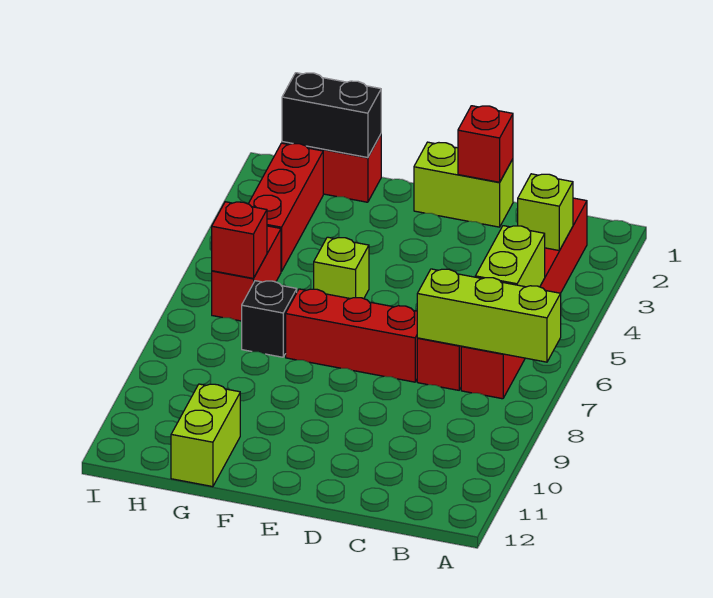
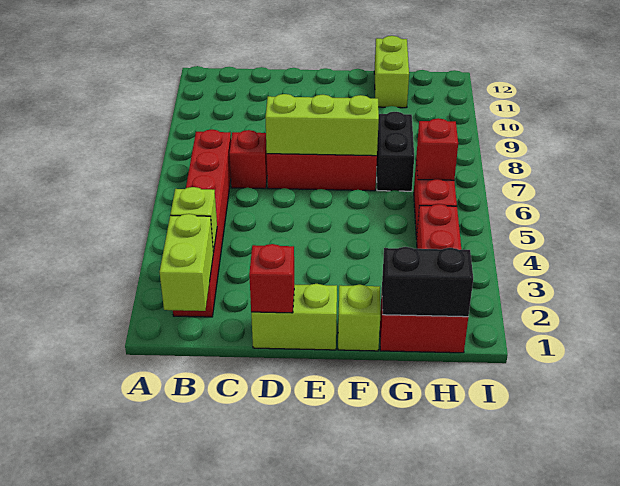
lime 1x3 brick [417,269,561,362] -> lime 1x3 brick moved to [265,94,379,156]
lime 1x2 brick [475,226,545,287] -> lime 1x2 brick moved to [159,214,214,311]
lime 1x1 brick [314,237,369,299] -> lime 1x1 brick moved to [338,285,380,351]
black 1x1 brick [242,281,297,357] -> black 1x2 brick [376,112,414,191]

